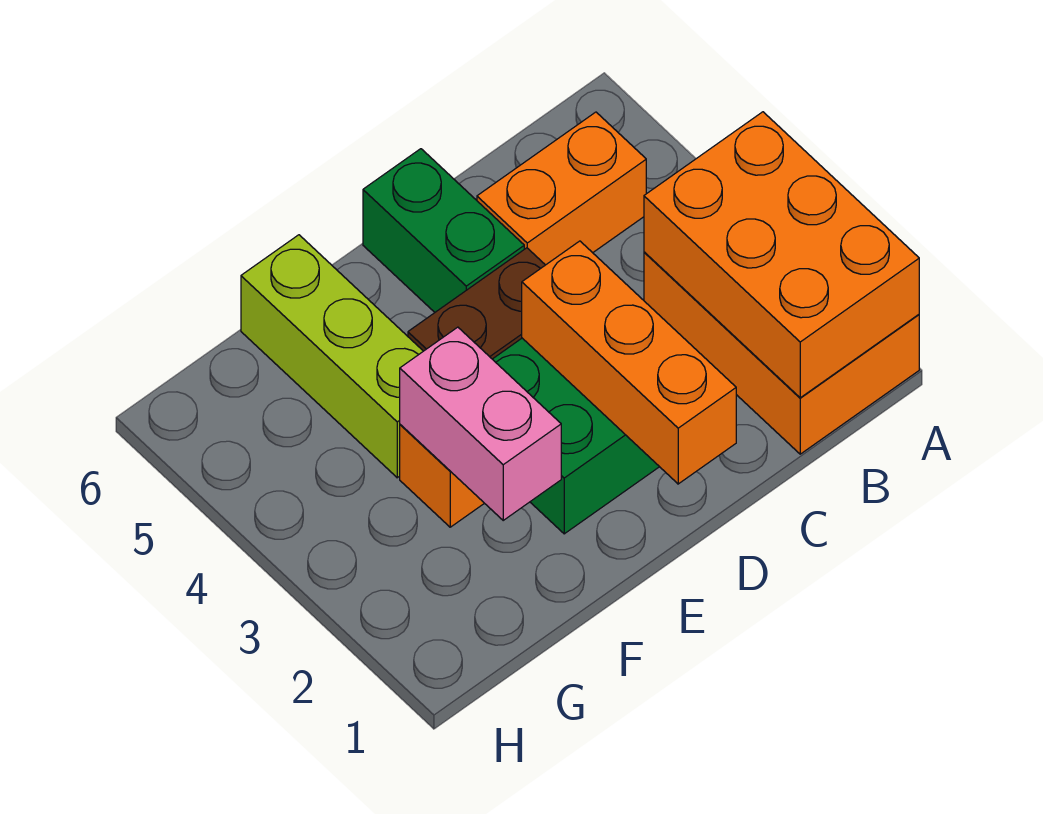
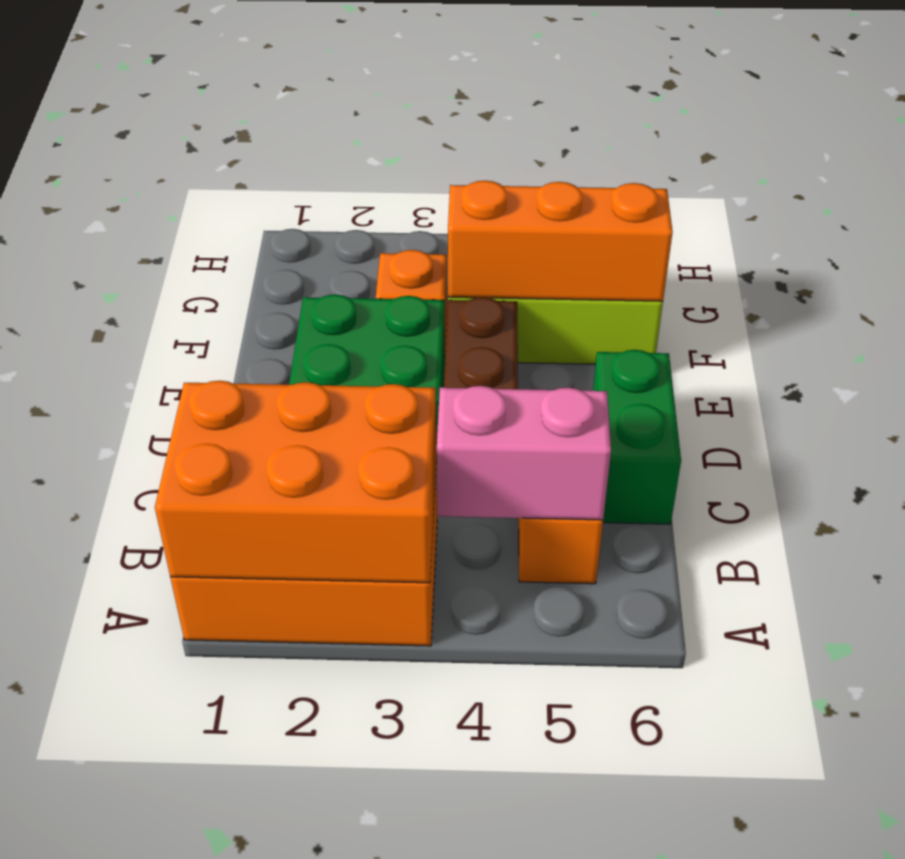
orange 1x3 brick [522,241,736,484] -> orange 1x3 brick moved to [448,181,673,301]
green 1x2 brick [363,149,524,312] -> green 1x2 brick turned to [593,350,681,524]
pink 1x2 brick [400,327,561,520] -> pink 1x2 brick moved to [437,386,611,520]

